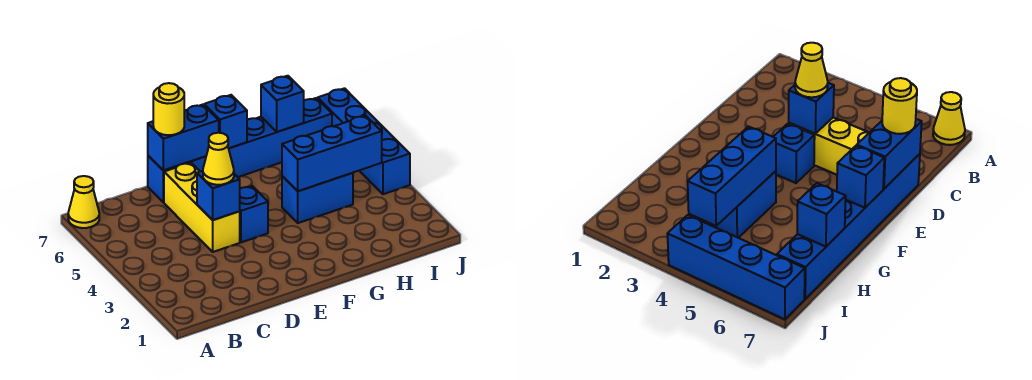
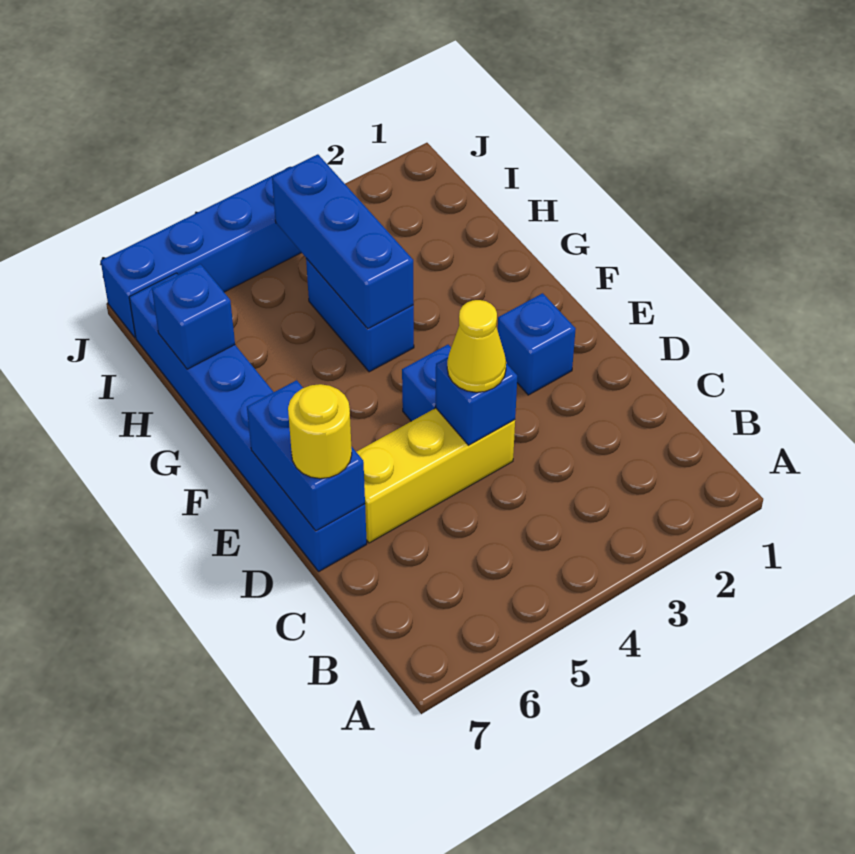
yellow 1x1 cone [68,176,99,228] -> none
blue 1x1 brick [204,95,247,148] -> blue 1x1 brick moved to [498,293,576,395]

